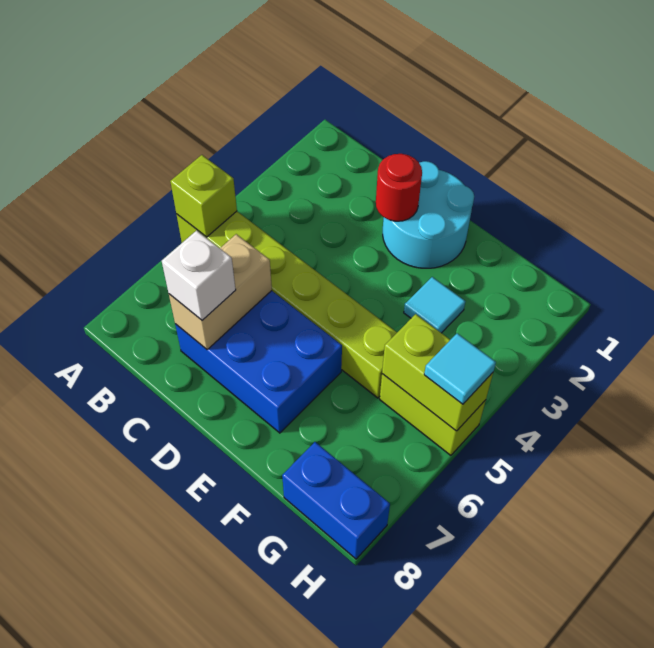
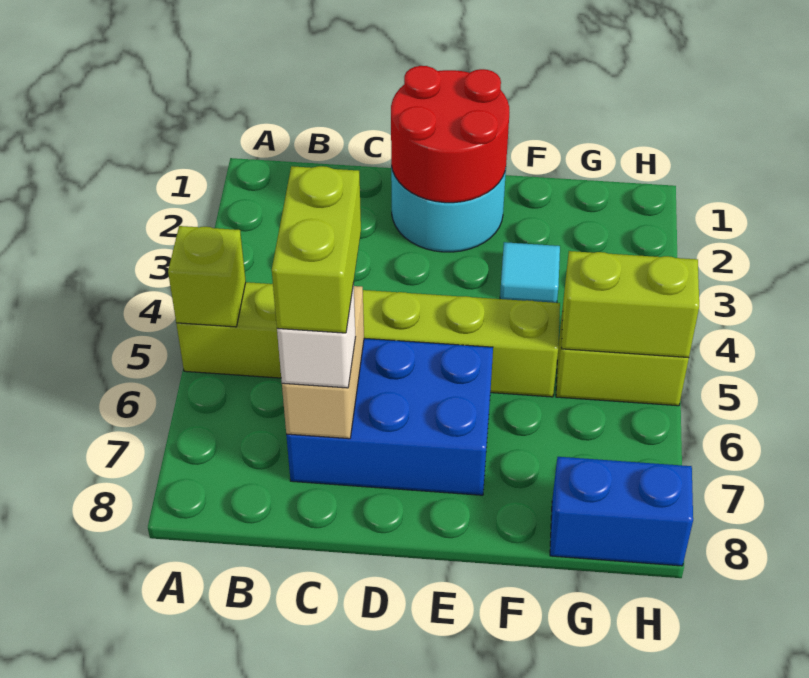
none -> lime 1x2 brick [272,166,361,333]
red 1x1 round brick [376,154,422,221] -> red 2x2 round brick [391,66,509,203]
cyan 1x1 tile [424,333,496,404] -> none

